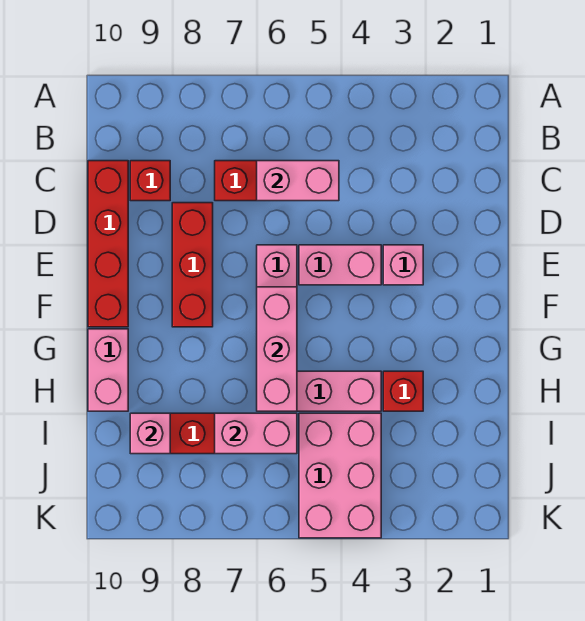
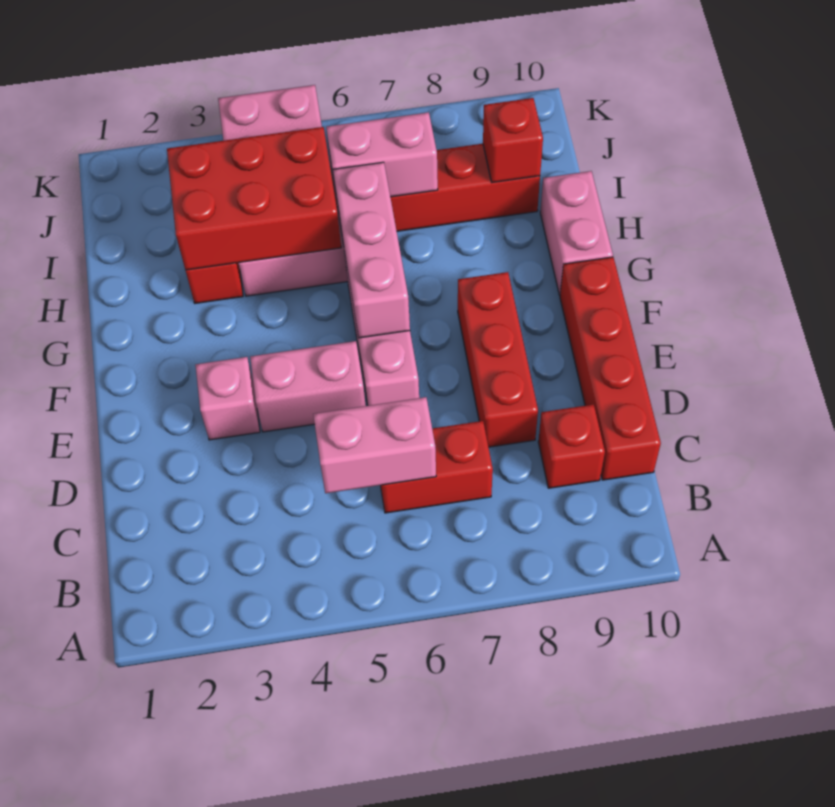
none -> red 2x3 brick [167,127,341,270]
pink 1x1 brick [130,413,170,454] -> red 1x1 brick [483,98,543,182]

